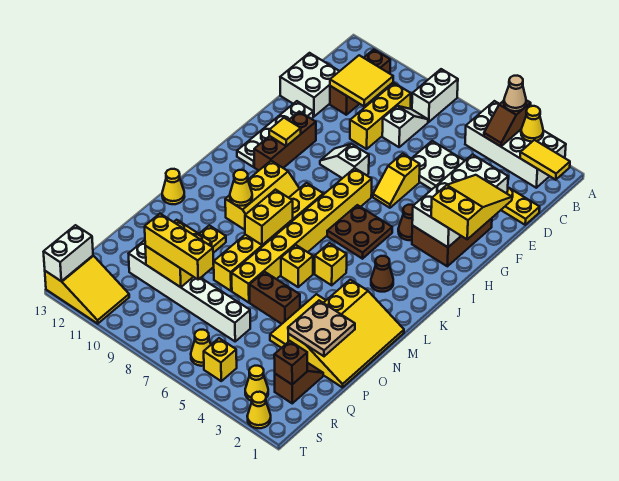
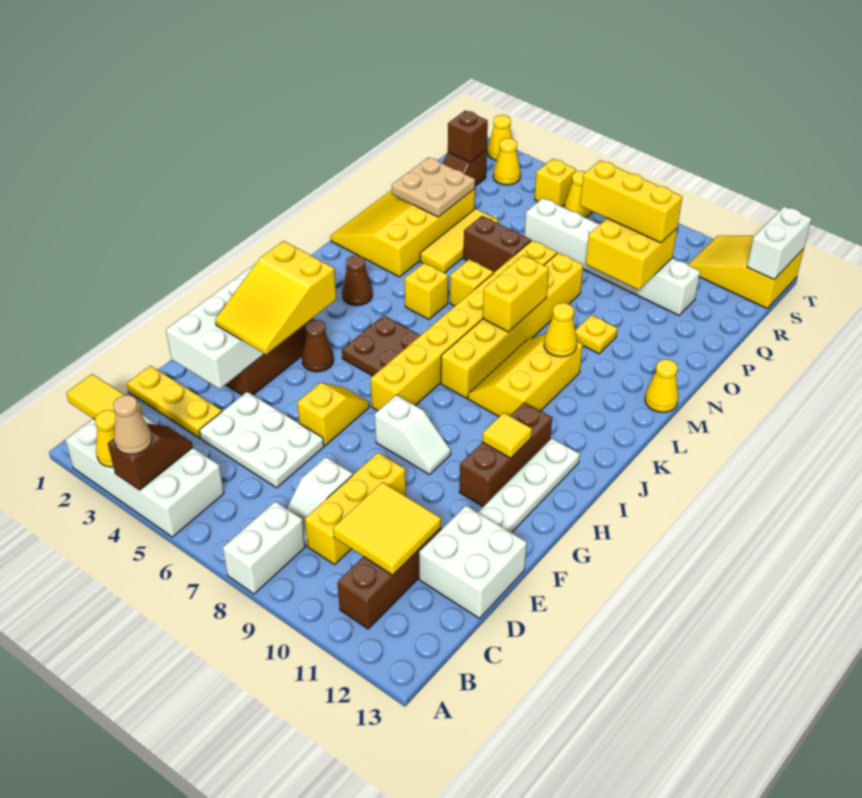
yellow 2x3 slope [431,175,512,239] -> yellow 2x3 slope moved to [215,241,336,354]

